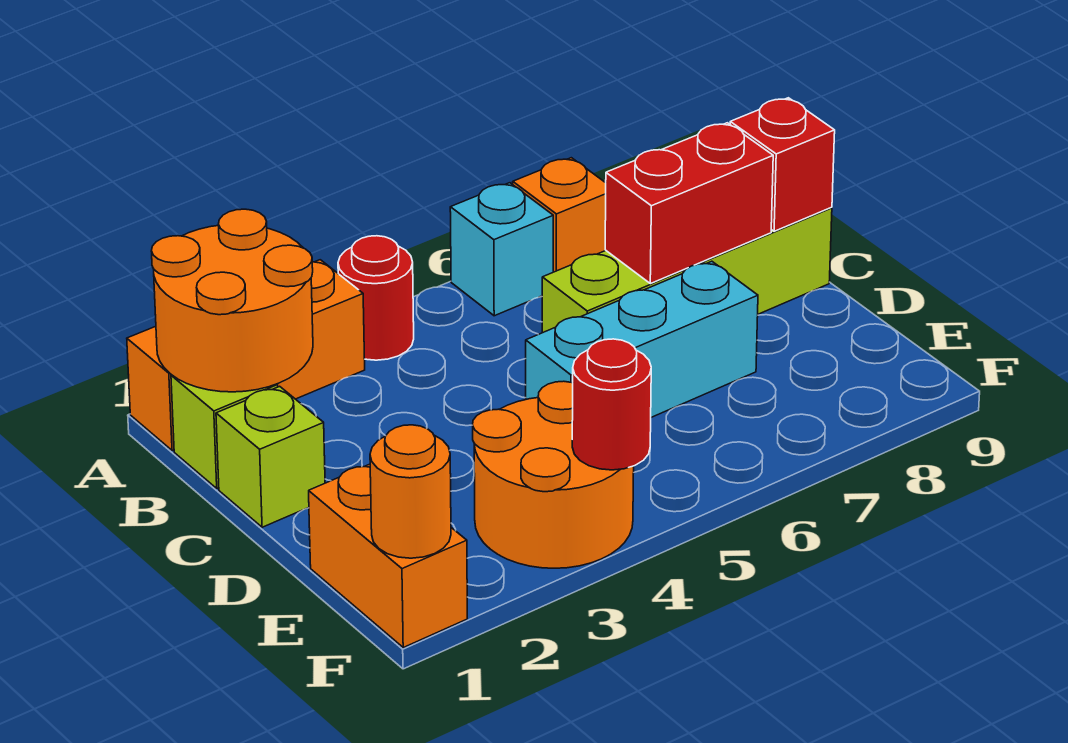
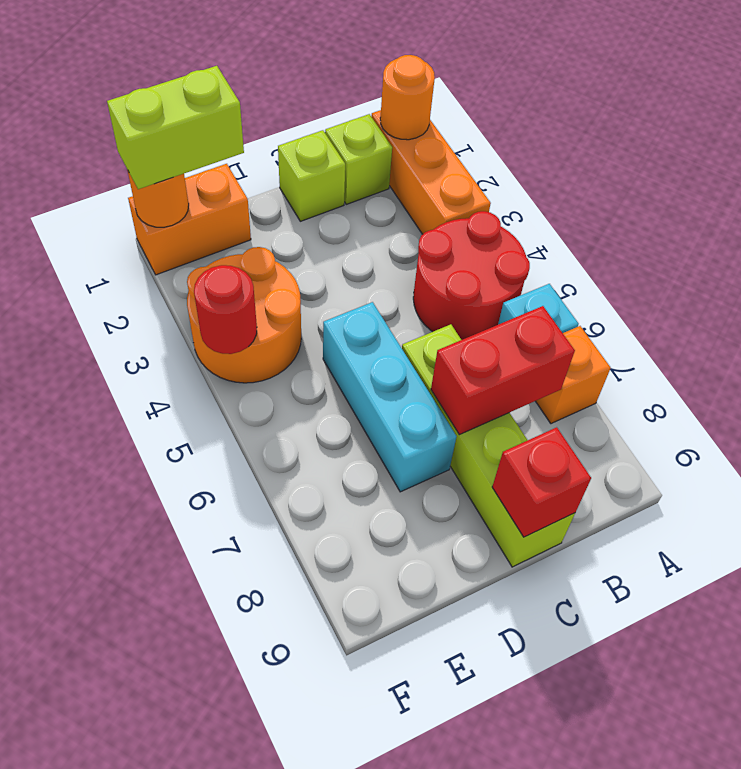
orange 2x2 round brick [152,209,313,392] -> orange 1x1 round brick [380,55,435,140]
red 1x1 round brick [338,236,414,360] -> red 2x2 round brick [413,211,530,340]
red 1x2 brick [605,123,773,284] -> red 1x2 brick turned to [431,306,575,435]
none -> lime 1x2 brick [107,66,244,189]

